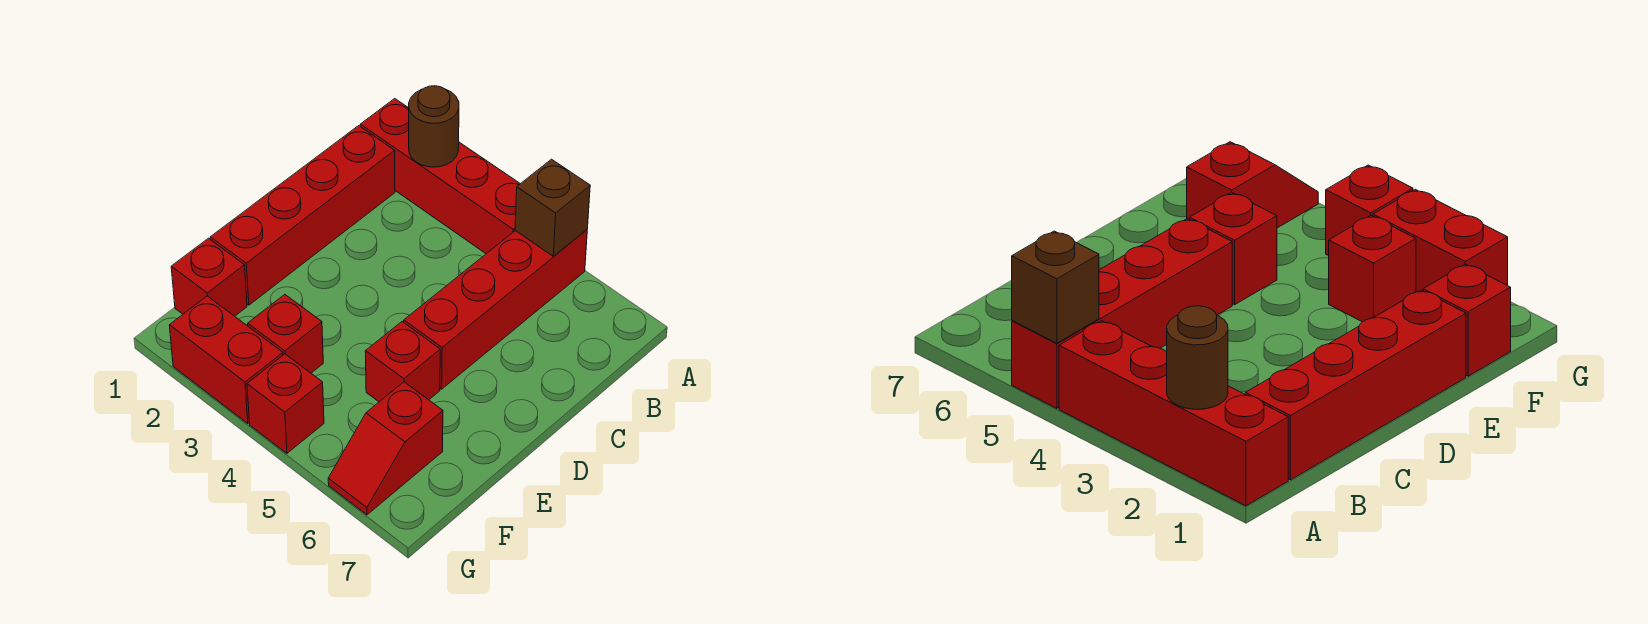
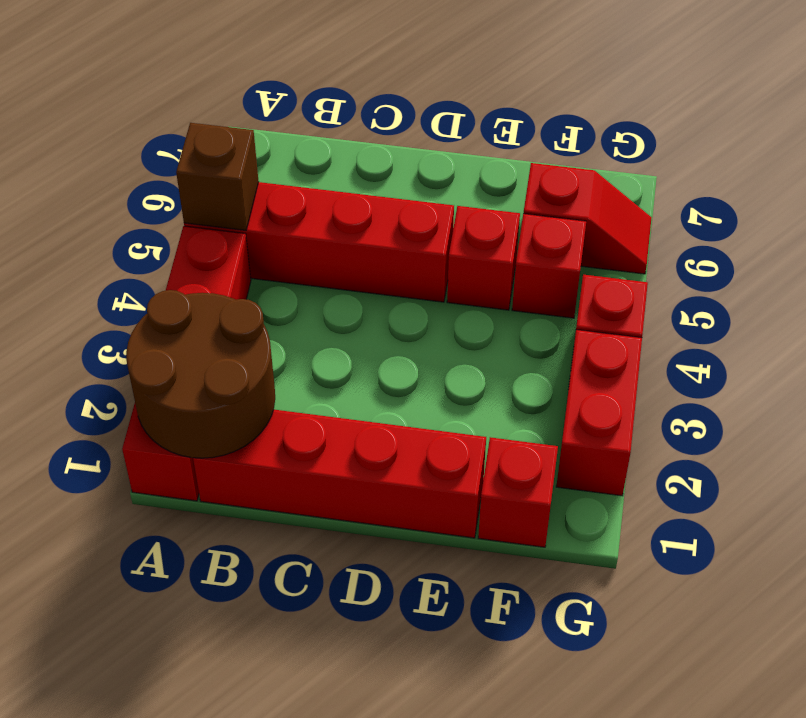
brown 1x1 round brick [409,86,459,167] -> brown 2x2 round brick [126,290,275,458]
red 1x1 brick [248,295,323,373] -> red 1x1 brick moved to [512,214,586,318]

